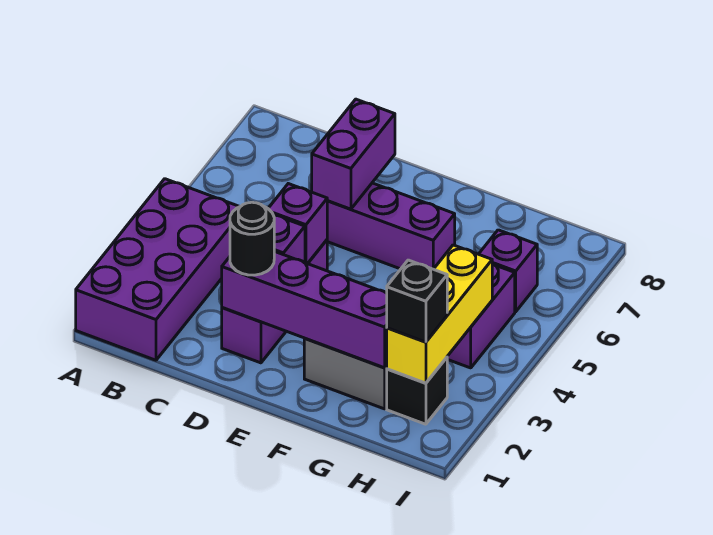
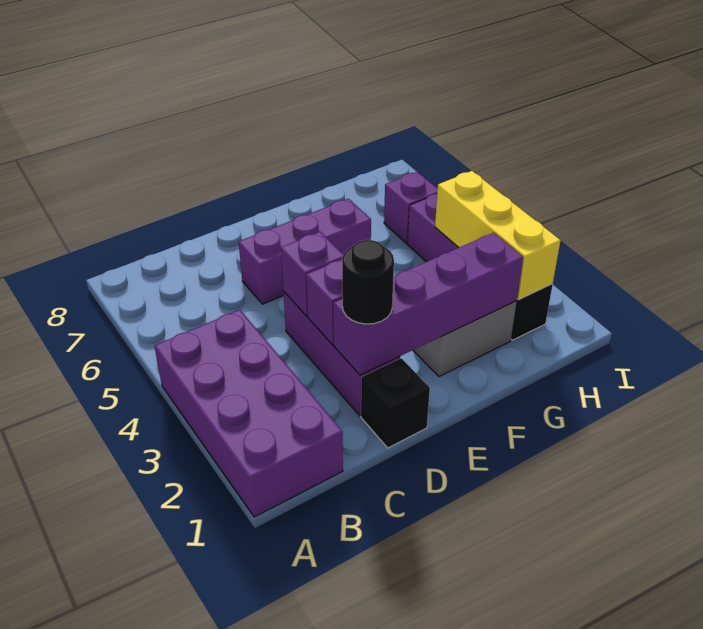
purple 1x2 brick [312,99,395,209] -> none
black 1x1 brick [387,260,447,342] -> black 1x1 brick moved to [361,358,430,448]

